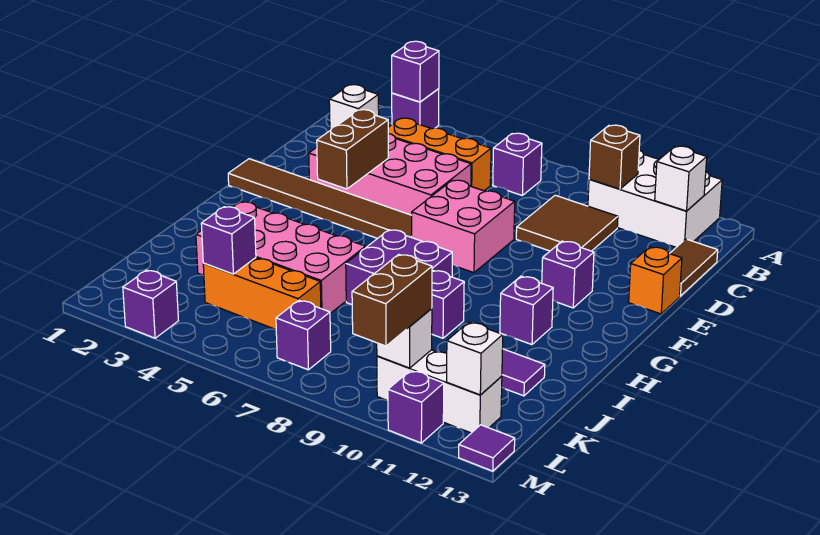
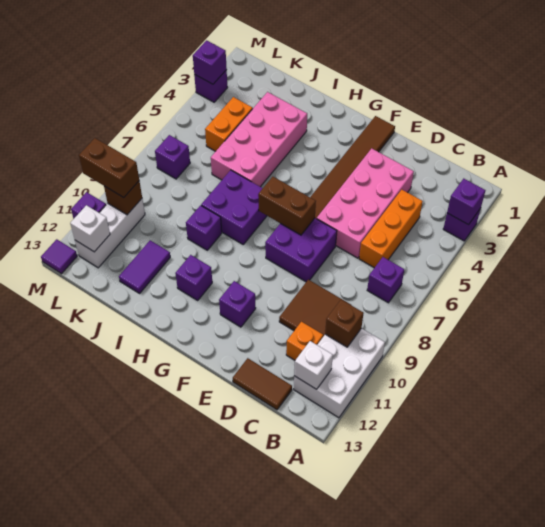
white 1x1 brick [329,85,379,130] -> none
brown 1x2 brick [317,110,388,189] -> brown 1x2 brick moved to [258,177,316,235]
pink 2x2 brick [412,180,515,273] -> purple 2x2 brick [265,218,337,282]
orange 1x1 brick [629,247,682,314] -> orange 1x1 brick moved to [286,322,323,360]
orange 1x3 brick [203,258,321,330] -> orange 1x2 brick [205,97,253,151]
purple 1x1 brick [201,207,256,274] -> purple 1x1 brick moved to [193,40,227,84]
white 1x1 brick [377,308,432,368] -> brown 1x1 brick [104,181,142,215]

